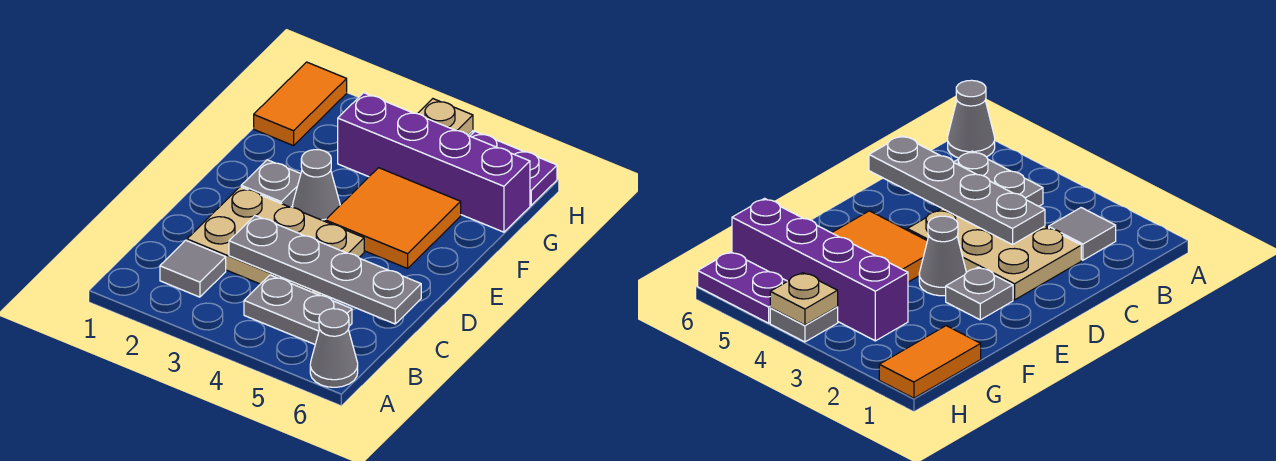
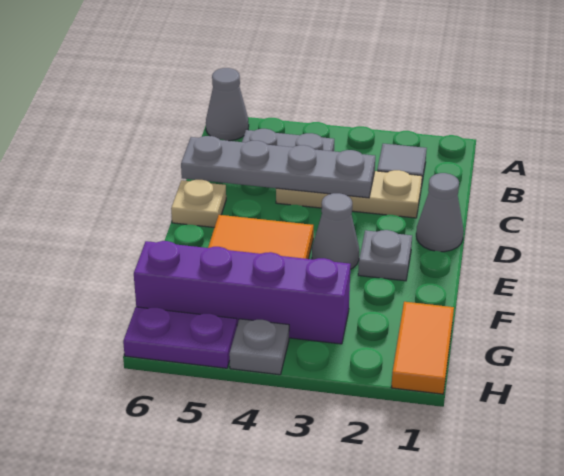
tan 2x3 plate [187,187,364,296] -> tan 1x3 plate [276,170,422,218]
none -> grey 1x1 cone [416,173,464,252]
tan 1x1 plate [418,99,473,135] -> tan 1x1 plate moved to [171,180,226,227]

